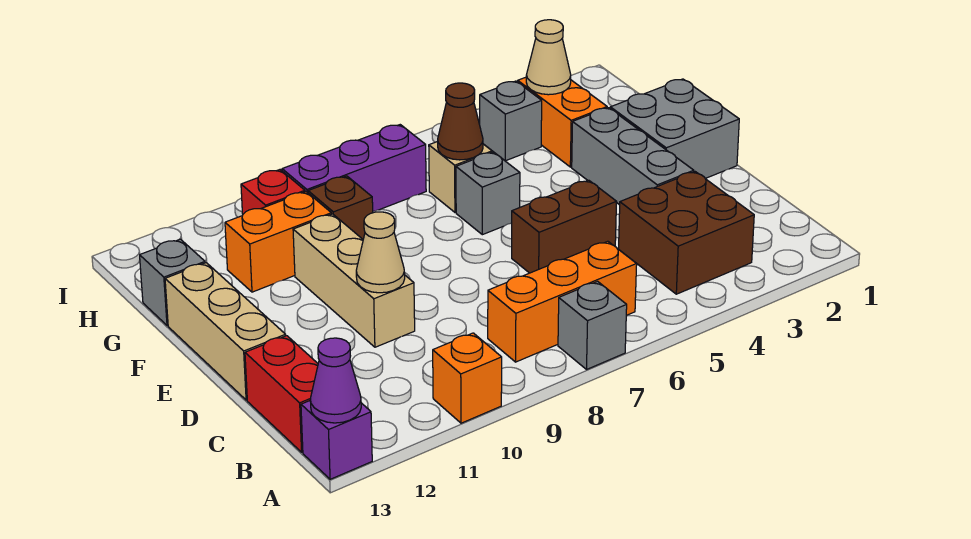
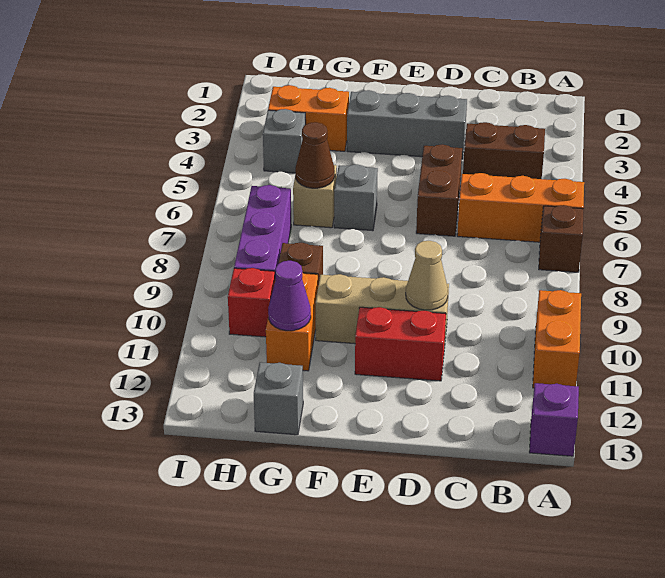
grey 1x1 brick [558,281,627,369] -> brown 1x1 brick [539,205,583,272]
orange 1x1 brick [433,333,502,423] -> orange 1x2 brick [533,290,581,388]
purple 1x1 cone [310,338,361,423] -> purple 1x1 cone moved to [268,261,311,331]
brown 2x2 brick [619,172,754,294] -> brown 1x2 brick [463,122,545,179]
orange 1x3 brick [488,241,637,362] -> orange 1x3 brick turned to [457,173,584,242]
red 1x2 brick [245,336,318,452] -> red 1x2 brick moved to [355,307,446,381]
tan 1x3 brick [165,263,286,400] -> none
grey 2x2 brick [610,79,739,178] -> none
tan 1x1 cone [526,20,571,95] -> none

